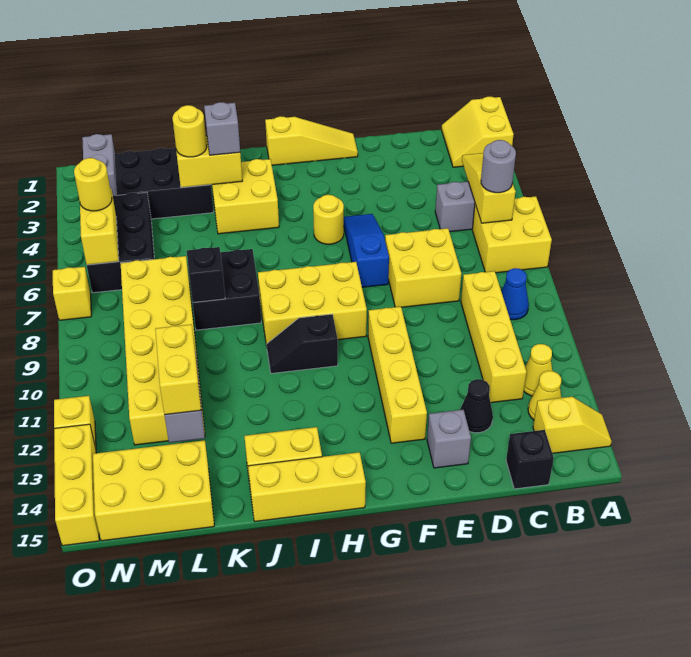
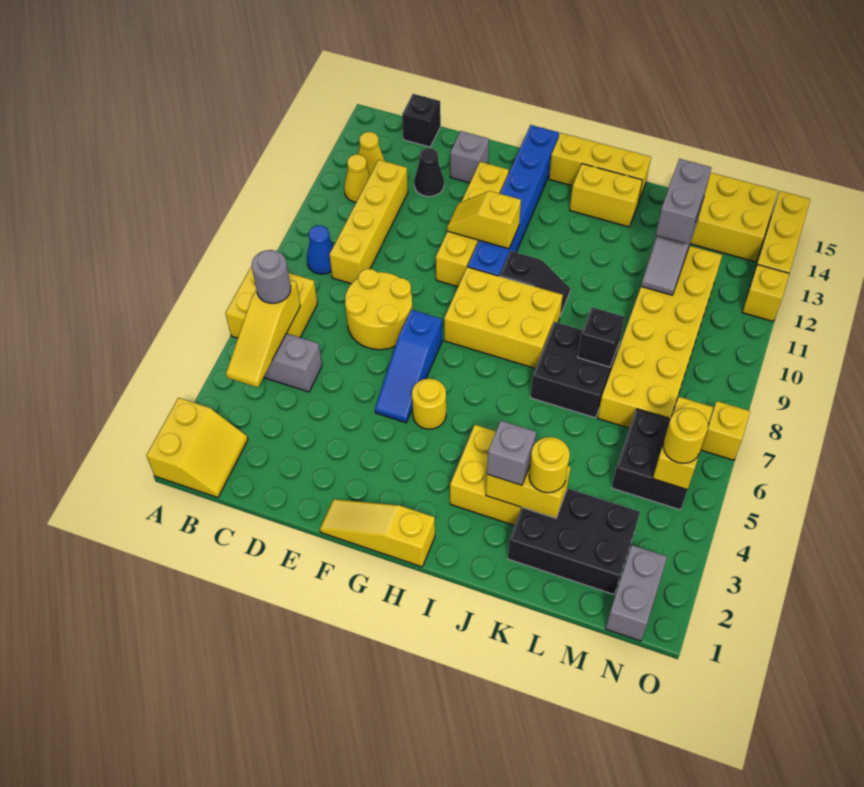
yellow 1x2 slope [533,397,612,453] -> yellow 1x2 slope moved to [447,191,521,249]
yellow 2x2 brick [385,228,461,307] -> yellow 2x2 round brick [345,269,412,350]
none -> blue 1x6 brick [468,125,559,276]
yellow 1x2 brick [155,324,201,415] -> grey 1x2 brick [656,159,711,244]
black 2x3 brick [87,192,154,293] -> black 2x2 brick [612,409,687,510]

